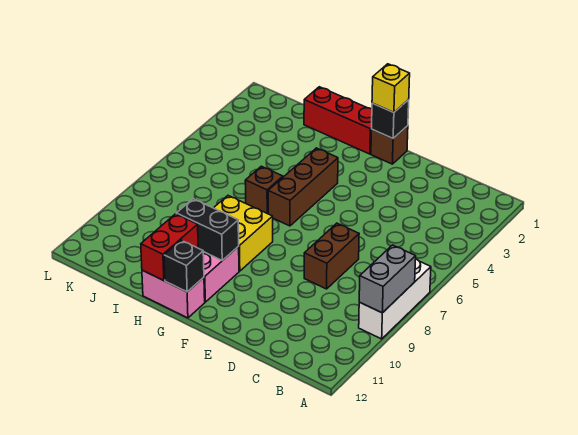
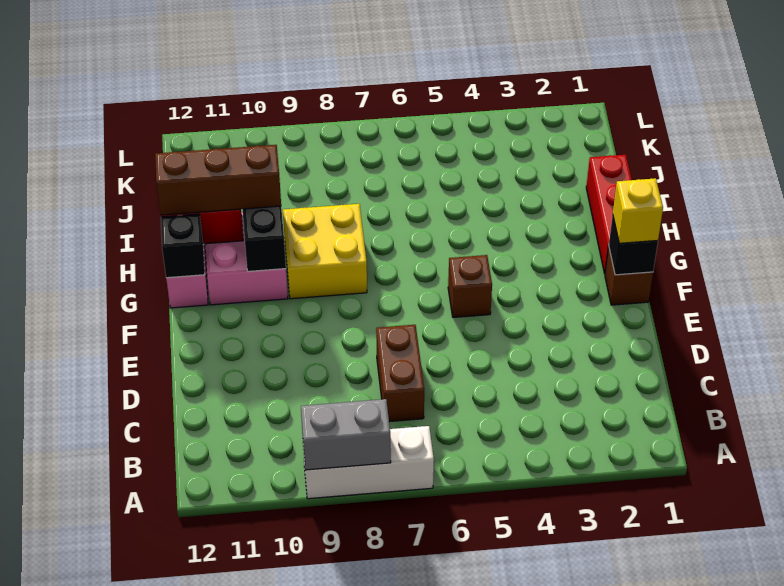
brown 1x2 brick [304,223,359,289] -> brown 1x2 brick turned to [376,325,424,422]
brown 1x3 brick [268,148,338,226] -> brown 1x3 brick moved to [155,145,281,215]
brown 1x1 brick [245,166,283,214] -> brown 1x1 brick moved to [448,255,492,318]

